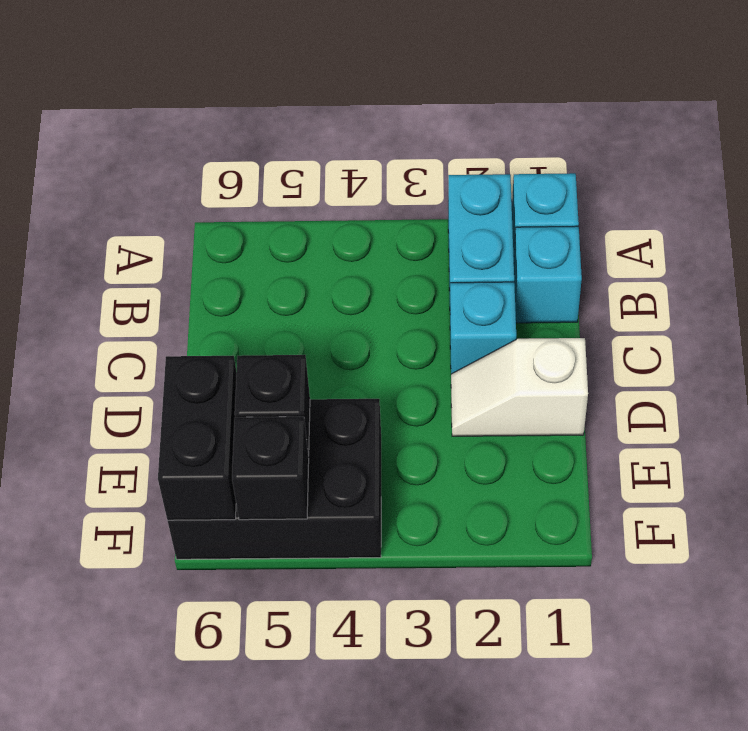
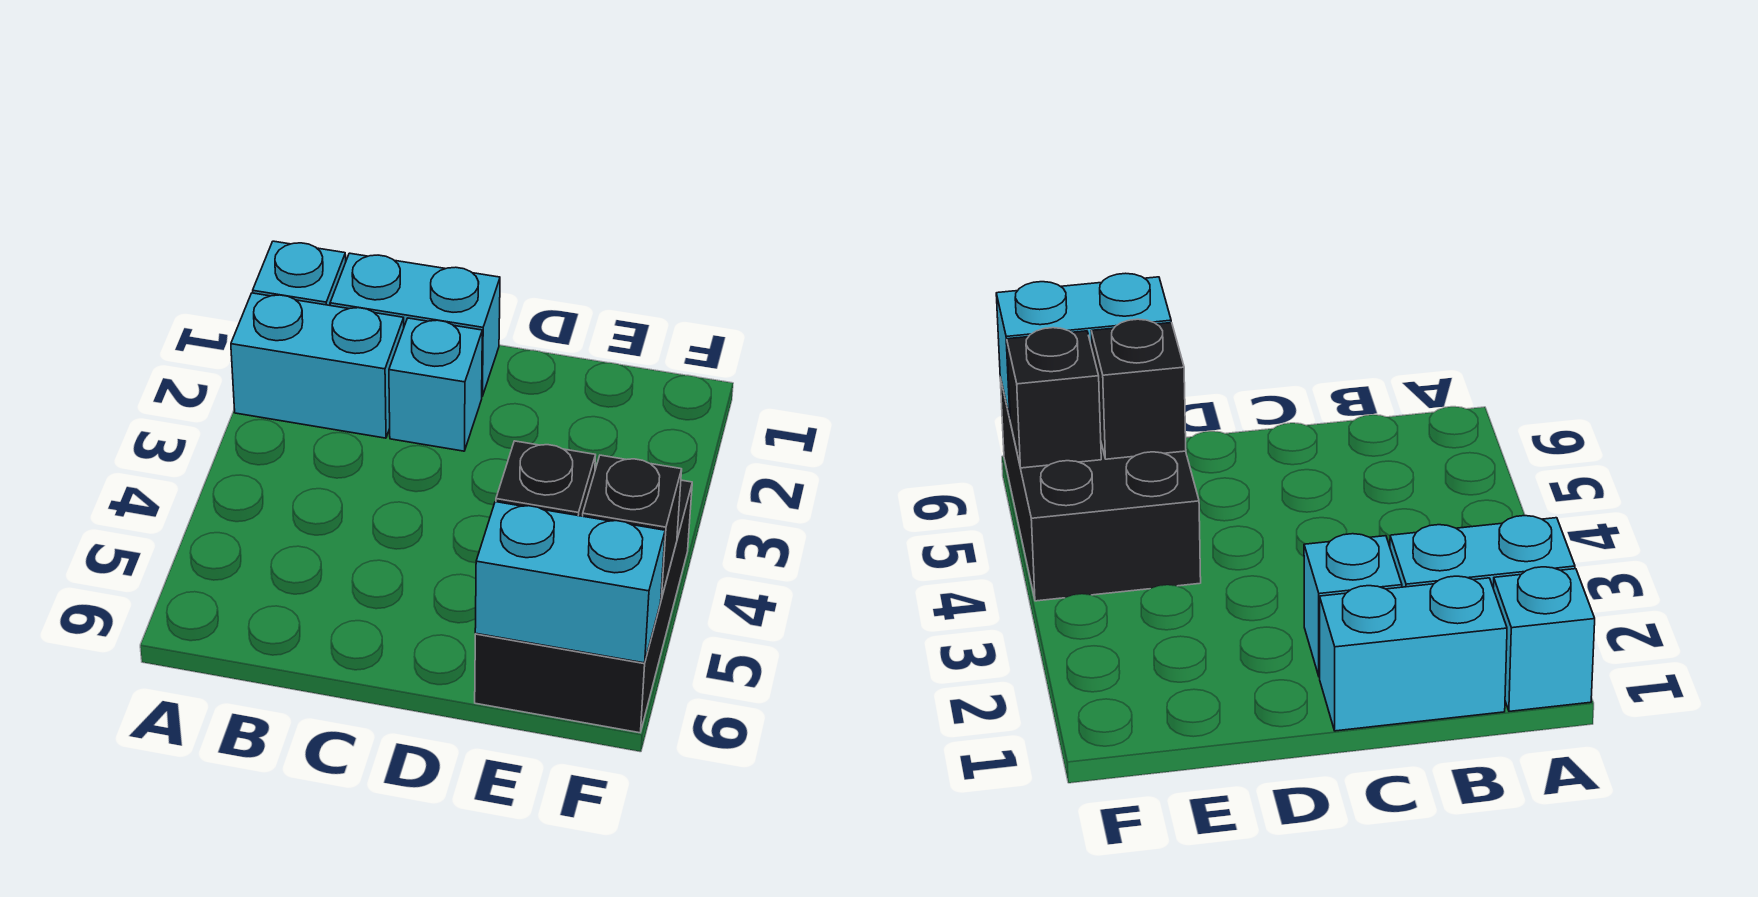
cyan 1x1 brick [514,226,582,323] -> cyan 1x2 brick [330,253,500,396]
white 1x2 slope [451,338,588,436] -> none
black 1x2 brick [158,356,237,520] -> cyan 1x2 brick [475,502,665,663]

